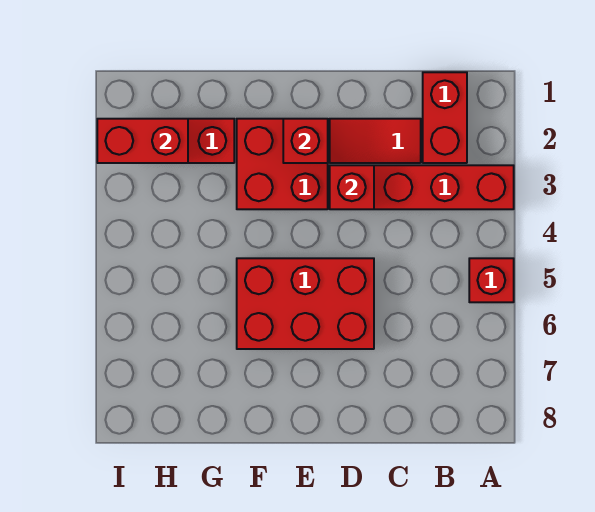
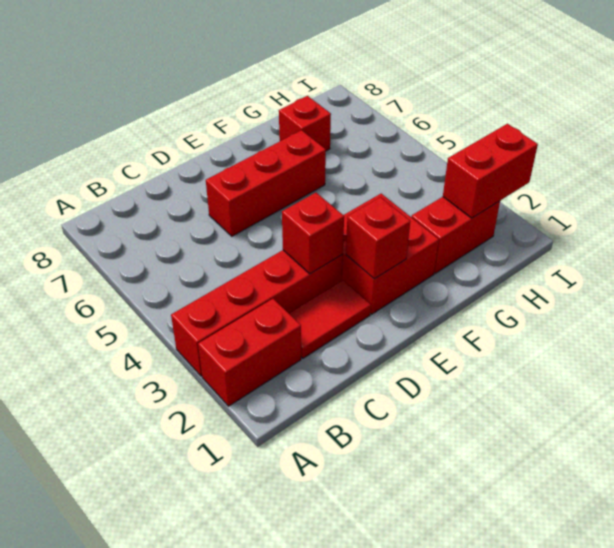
red 1x1 brick [469,258,514,302] -> red 1x1 brick moved to [279,96,331,151]
red 1x2 brick [423,72,467,163] -> red 1x2 brick turned to [198,299,301,406]
red 2x3 brick [237,258,374,349] -> red 1x3 brick [206,130,326,236]

